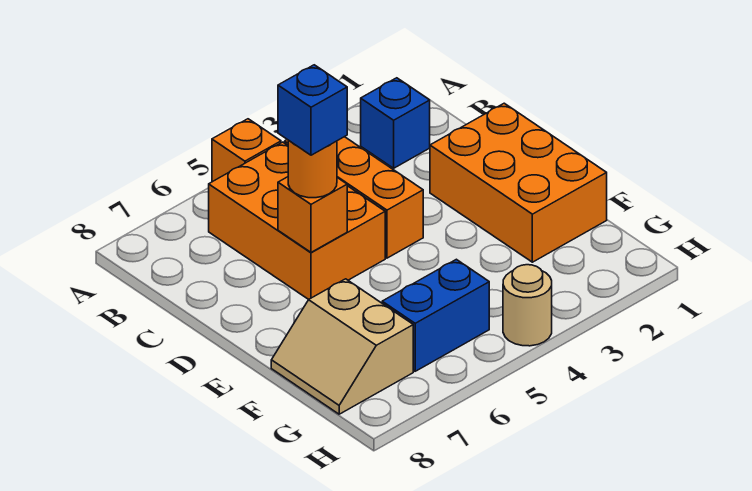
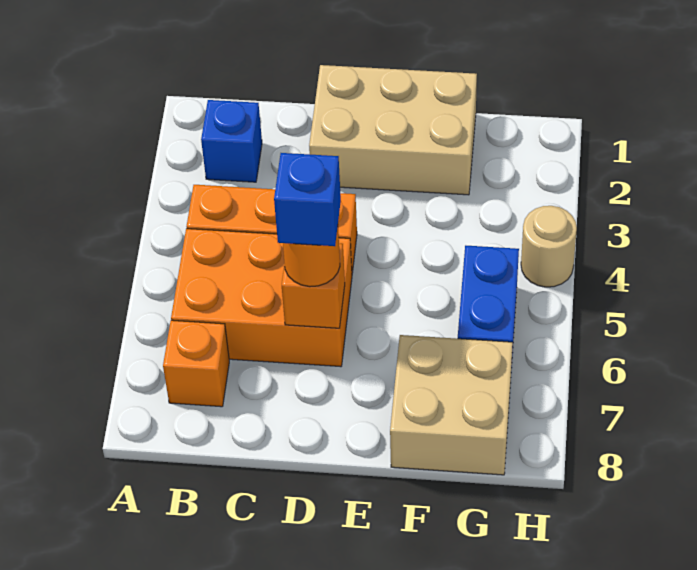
orange 1x1 brick [212,119,281,182] -> orange 1x1 brick moved to [163,320,229,407]
orange 2x3 brick [430,103,607,262] -> tan 2x3 brick [309,65,477,195]
tan 2x2 slope [271,279,413,414] -> tan 2x2 brick [390,335,513,475]

